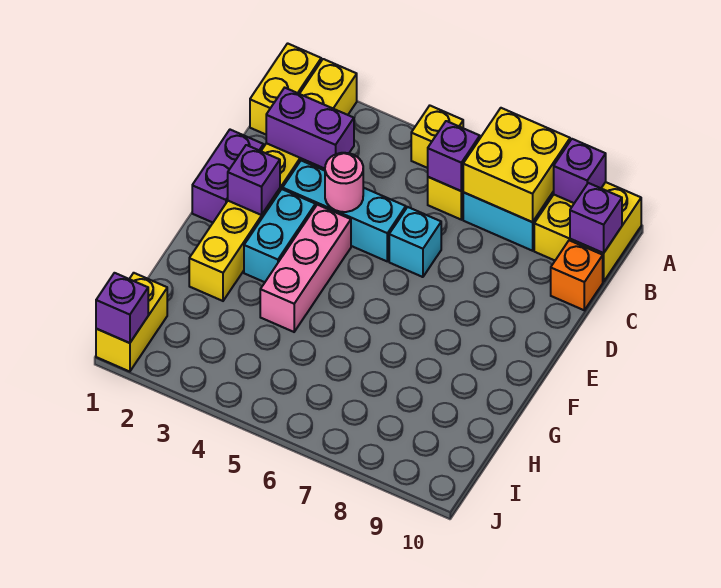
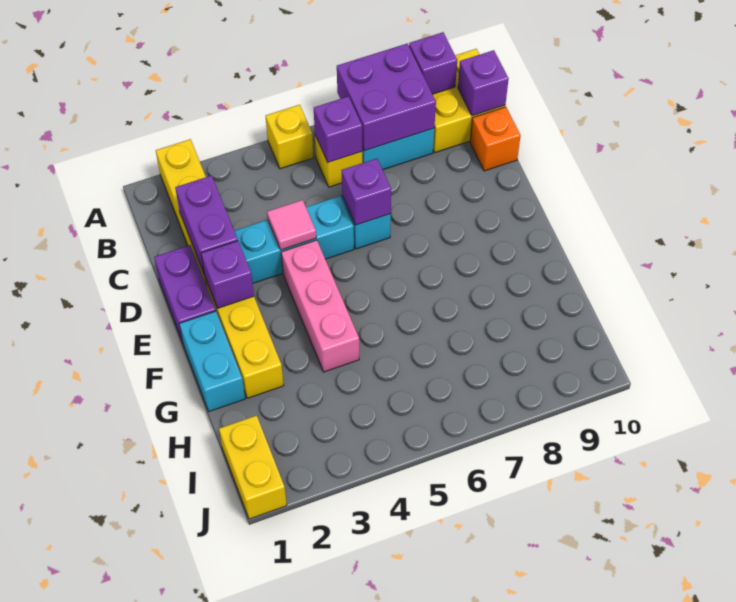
yellow 1x2 brick [250,43,321,134] -> none
yellow 2x2 brick [463,108,570,222] -> purple 2x2 brick [337,44,436,151]
purple 1x2 brick [266,88,354,169] -> purple 1x2 brick turned to [175,176,238,275]
pink 1x1 round brick [325,153,363,212] -> pink 1x1 tile [267,200,316,250]
cyan 1x2 brick [244,189,315,282] -> cyan 1x2 brick moved to [179,311,245,412]
purple 1x1 brick [96,273,148,343] -> purple 1x1 brick moved to [341,158,391,225]

